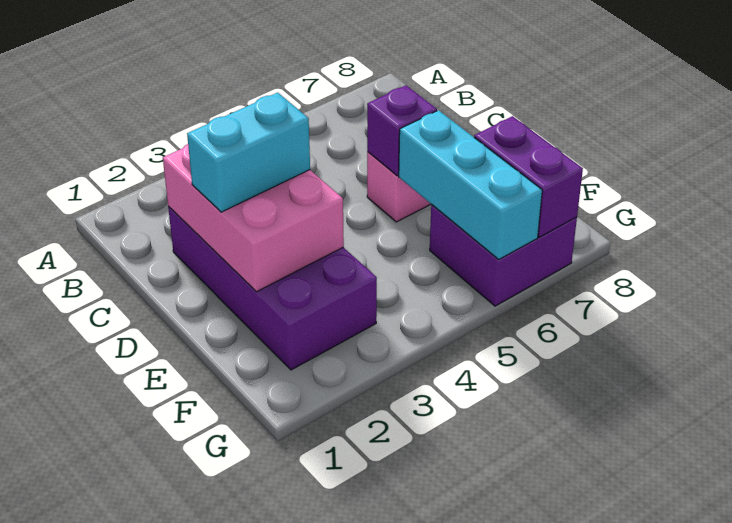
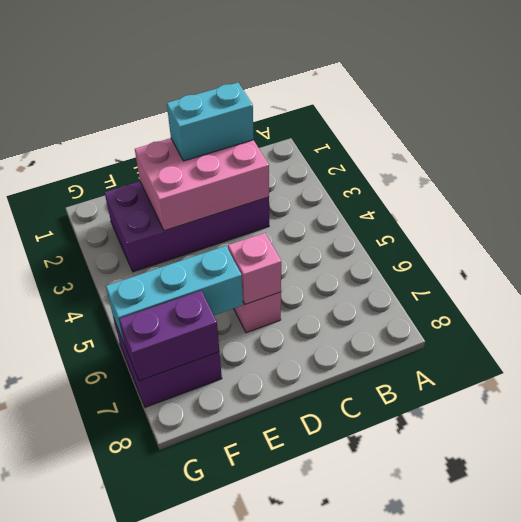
cyan 1x2 brick [187,93,310,212] -> cyan 1x2 brick turned to [167,83,254,161]
purple 1x1 brick [367,85,437,176] -> pink 1x1 brick [228,233,281,304]

